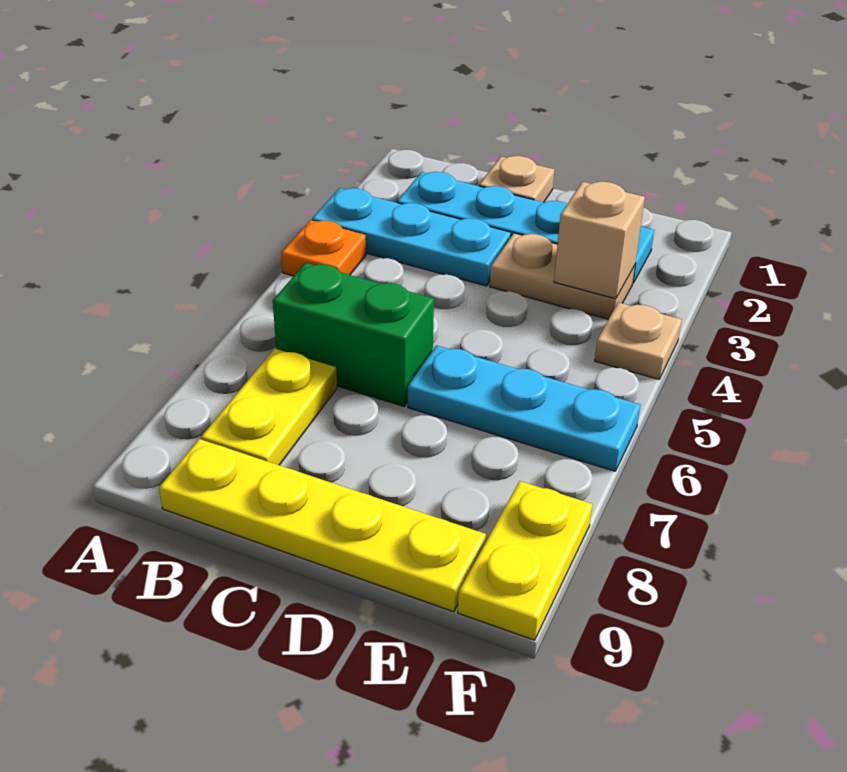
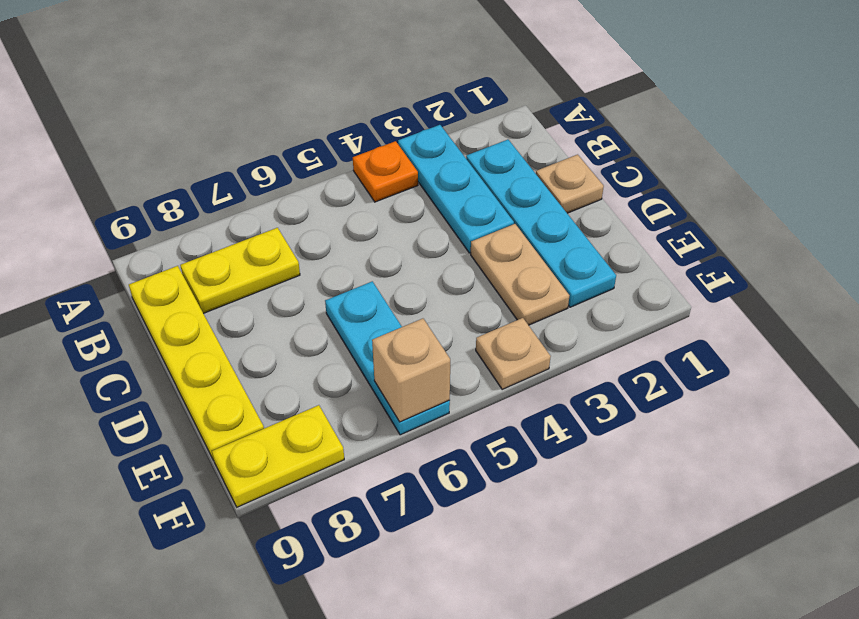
green 1x2 brick [273,263,434,406] -> none
tan 1x1 brick [554,182,645,299] -> tan 1x1 brick moved to [372,319,450,422]

